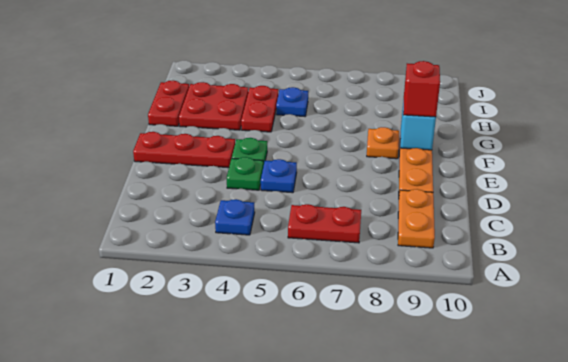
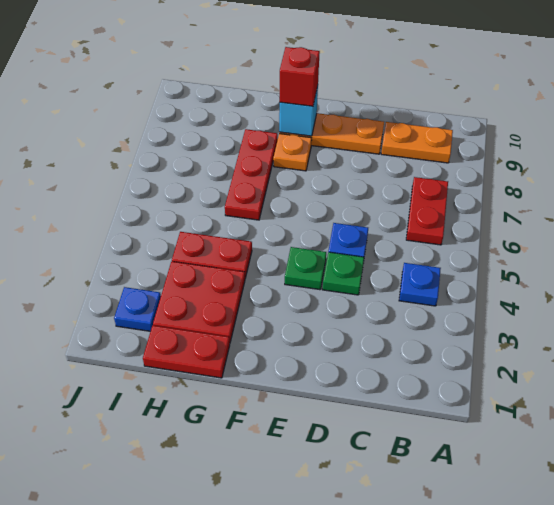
red 1x3 plate [133,132,235,168] -> red 1x3 plate moved to [225,129,278,220]
blue 1x1 plate [276,87,308,116] -> blue 1x1 plate moved to [114,287,161,331]

